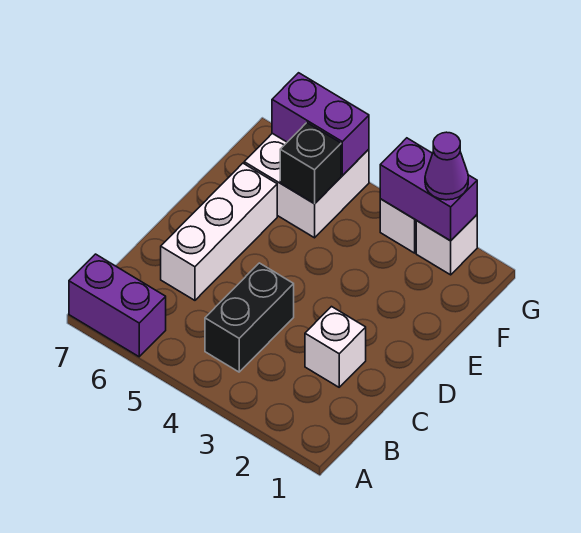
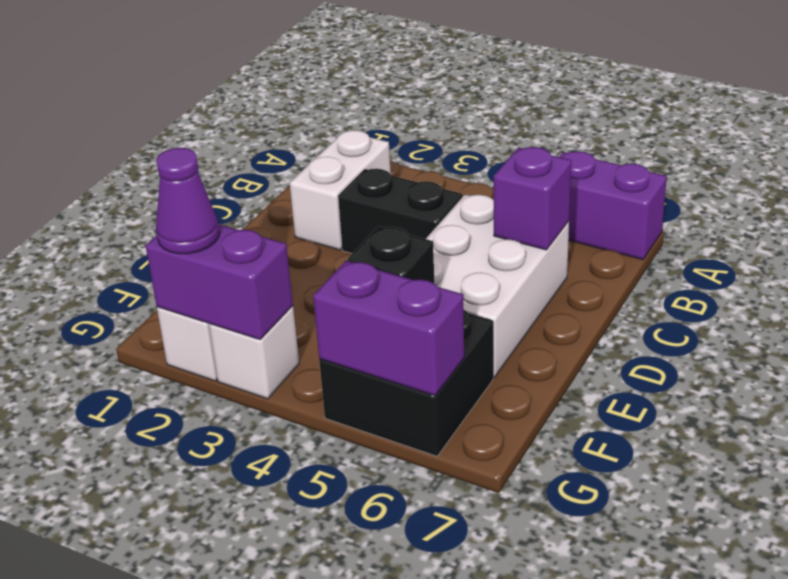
black 1x2 brick [205,263,294,372] -> black 1x2 brick turned to [338,169,462,254]
white 1x1 brick [305,307,366,387] -> white 1x2 brick [290,130,391,250]
white 1x3 brick [161,163,277,300] -> white 2x3 brick [426,195,569,377]
none -> purple 1x1 brick [494,147,571,250]
white 2x2 brick [244,133,369,238] -> black 2x2 brick [319,310,493,456]

